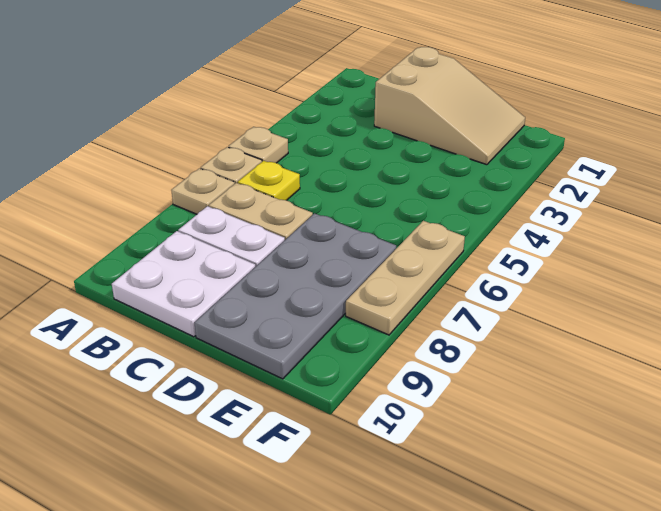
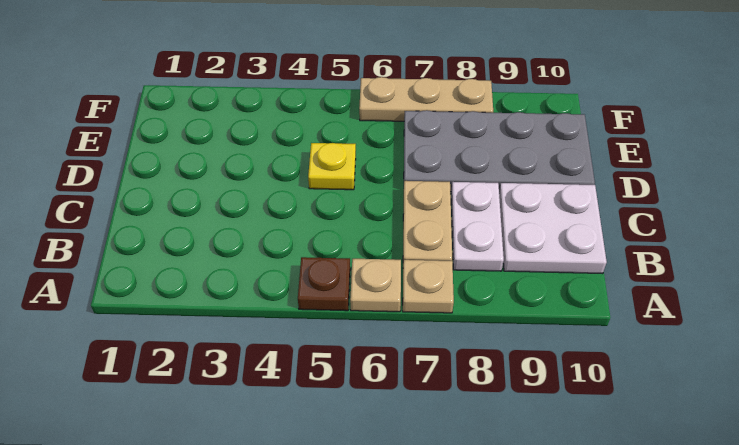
tan 1x1 plate [229,127,288,163] -> brown 1x1 plate [298,257,350,311]
yellow 1x1 plate [238,161,300,200] -> yellow 1x1 plate moved to [308,143,356,190]
tan 2x3 slope [374,47,525,165] -> none

